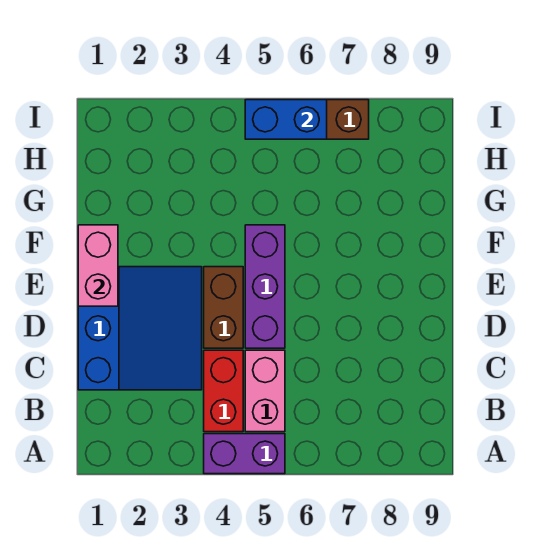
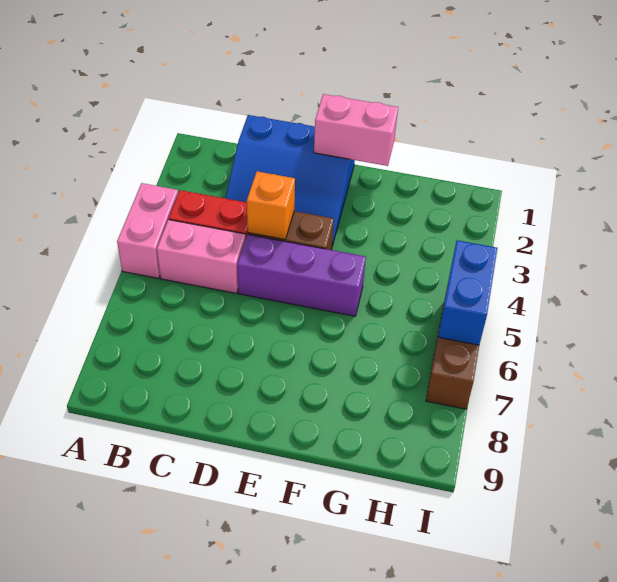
purple 1x2 brick [204,434,285,474] -> pink 1x2 brick [117,183,178,278]
none -> orange 1x1 brick [247,171,295,240]

